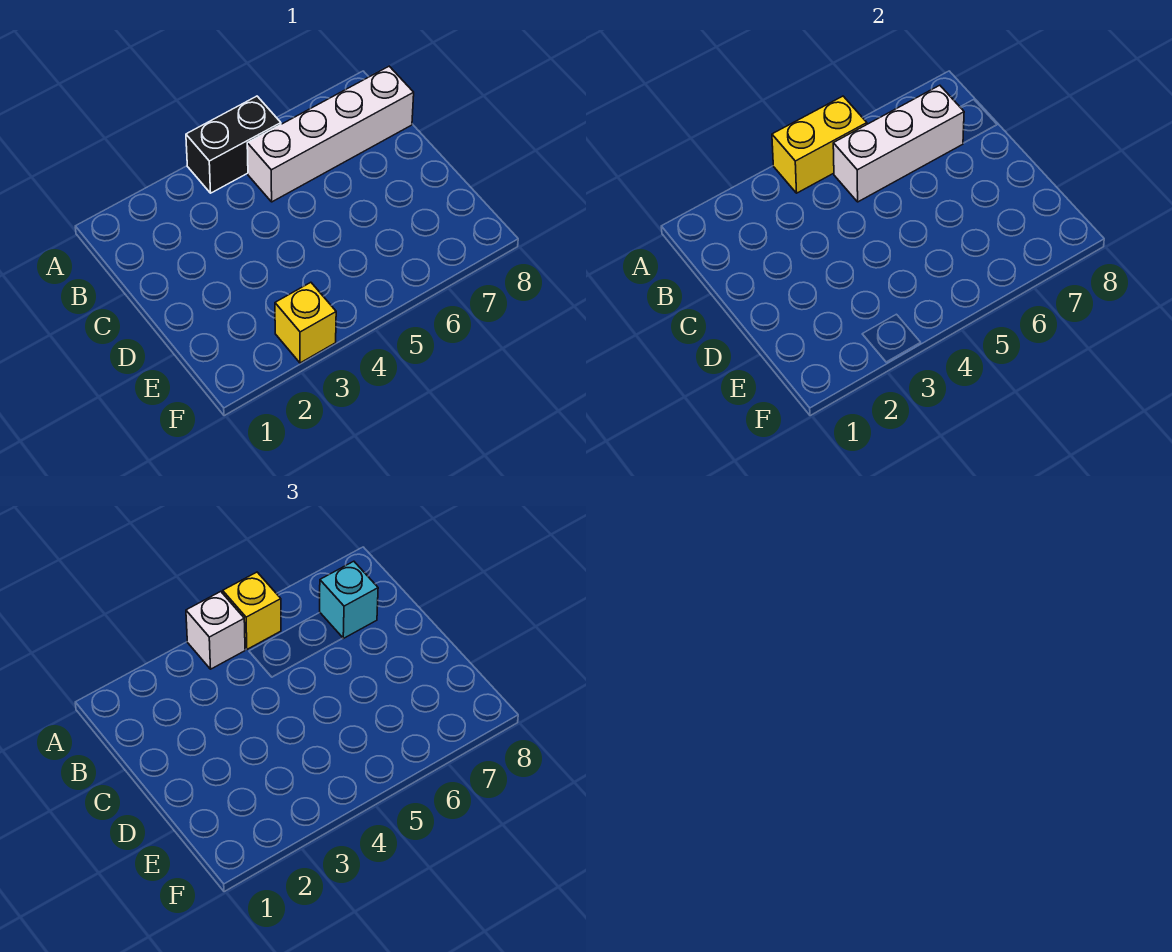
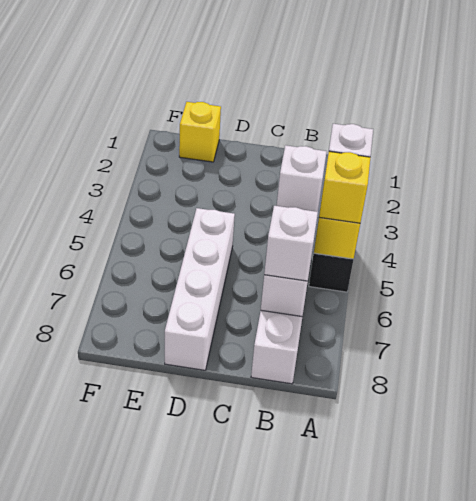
none -> white 1x1 brick [277,145,327,212]
cyan 1x1 brick [320,561,378,638] -> white 1x1 brick [264,206,318,281]
none -> white 1x4 brick [165,208,235,370]
yellow 1x1 brick [275,282,336,363] -> yellow 1x1 brick moved to [179,102,221,162]

